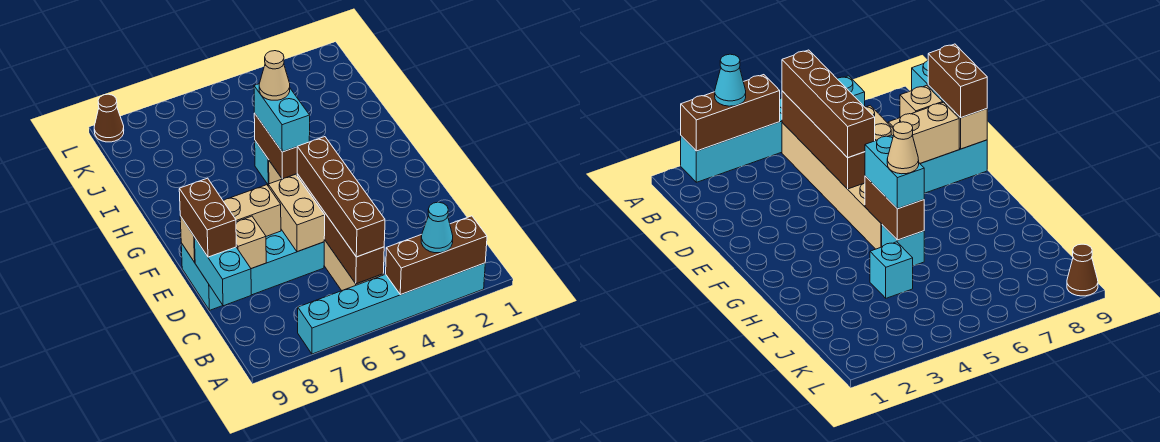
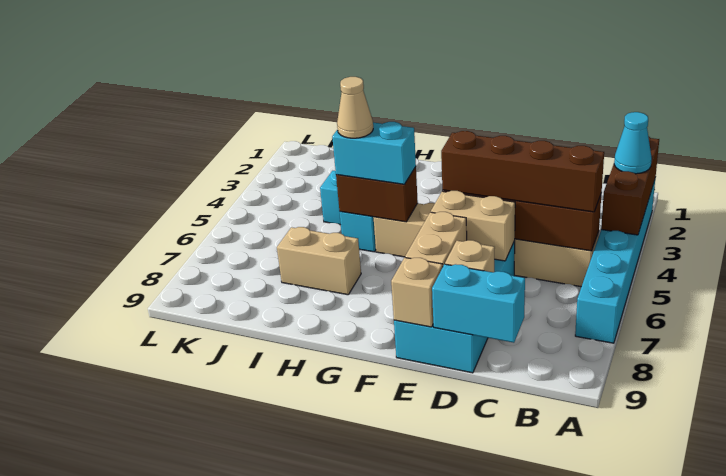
brown 1x2 brick [179,178,236,257] -> none
none -> tan 1x2 brick [277,227,361,295]
brown 1x1 cone [94,94,124,142] -> none

